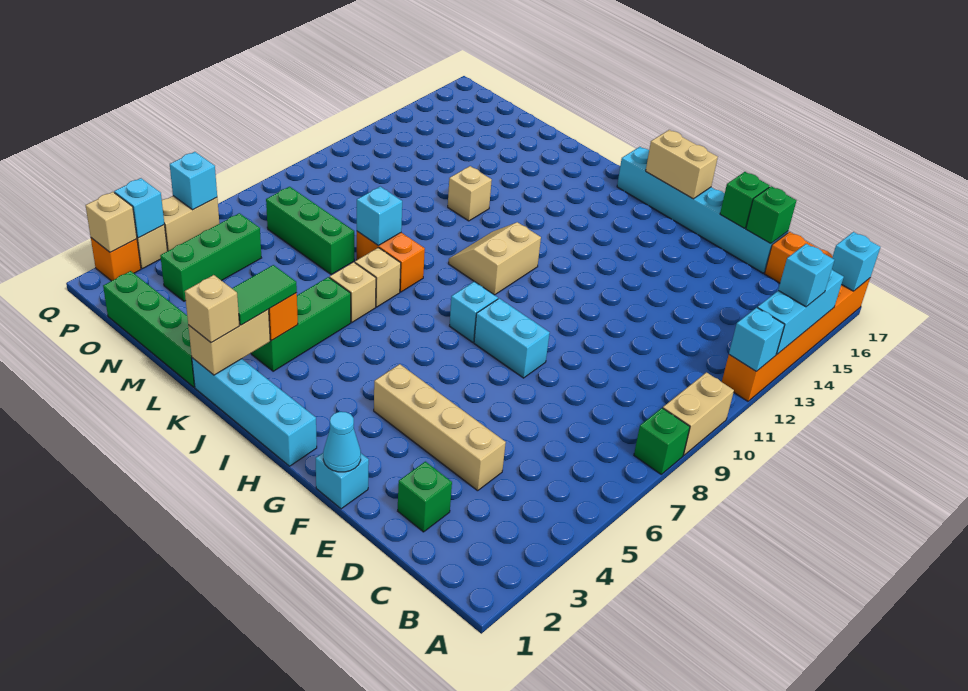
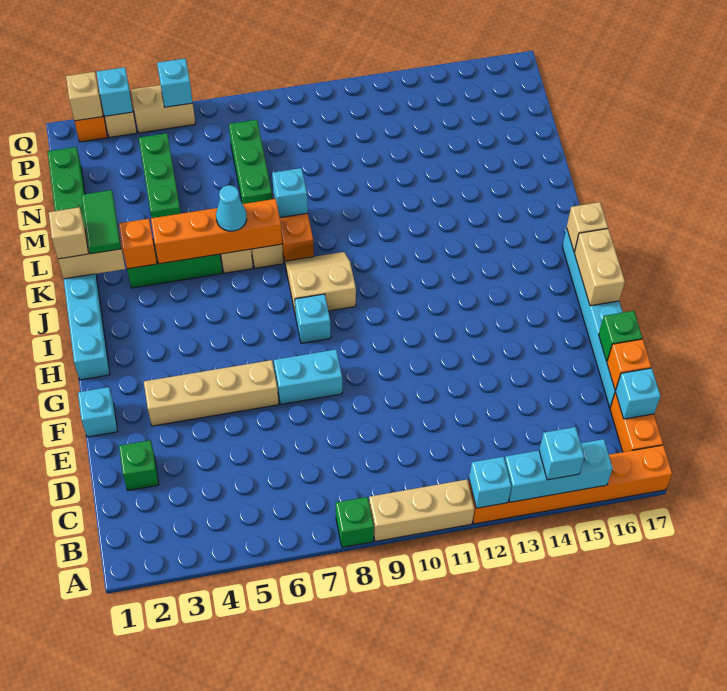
tan 1x2 brick [663,372,734,455] -> tan 1x3 brick [369,480,474,541]
cyan 1x1 brick [832,232,880,291] -> cyan 1x1 brick moved to [615,368,661,419]
tan 1x4 brick [374,364,506,491] -> tan 1x4 brick turned to [144,360,279,426]
green 1x1 brick [746,186,796,244] -> orange 1x1 brick [607,339,651,390]
cyan 1x1 cone [323,412,361,472] -> cyan 1x1 cone moved to [216,185,247,231]
cyan 1x2 brick [474,298,550,378] -> cyan 1x2 brick turned to [274,350,342,404]
tan 2x2 slope [449,222,541,295] -> tan 2x2 slope moved to [285,252,356,316]
green 1x2 tile [232,265,297,325] -> green 1x2 tile turned to [81,190,121,254]
none -> orange 1x4 brick [151,199,282,264]
tan 1x1 brick [448,166,492,221] -> tan 1x1 brick moved to [567,202,608,252]
green 1x3 brick [160,213,261,301] -> green 1x3 brick turned to [139,133,181,218]

